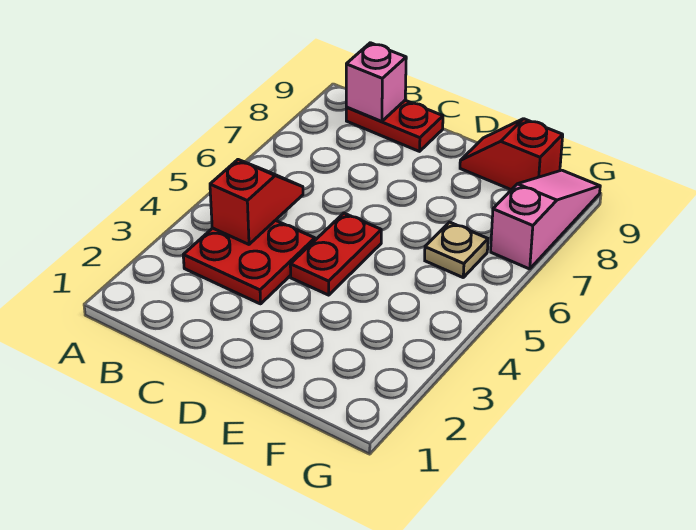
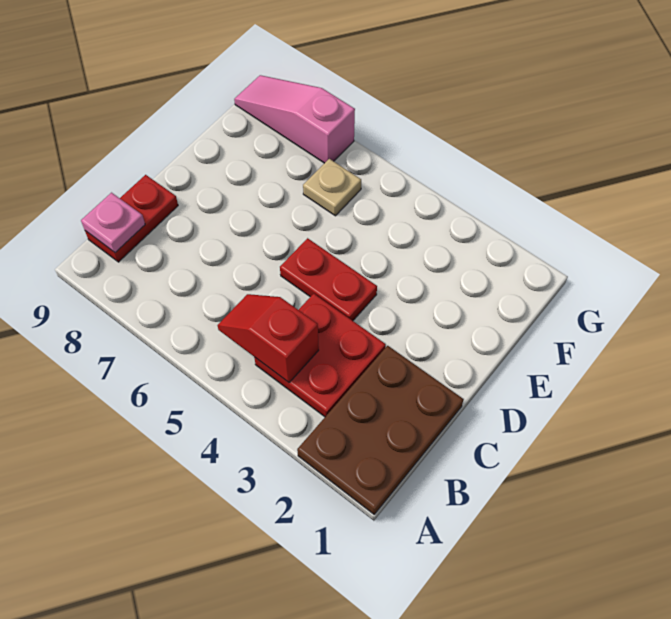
none -> brown 2x3 plate [297,346,464,514]
pink 1x1 brick [346,43,406,121] -> pink 1x1 plate [81,193,145,252]
red 1x2 slope [460,119,563,190] -> none

